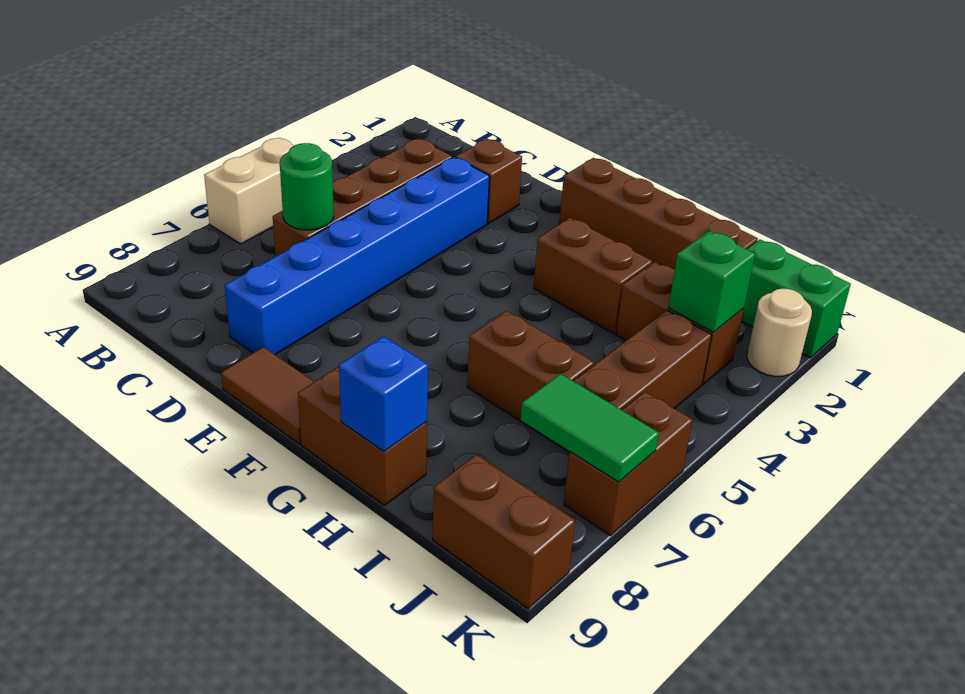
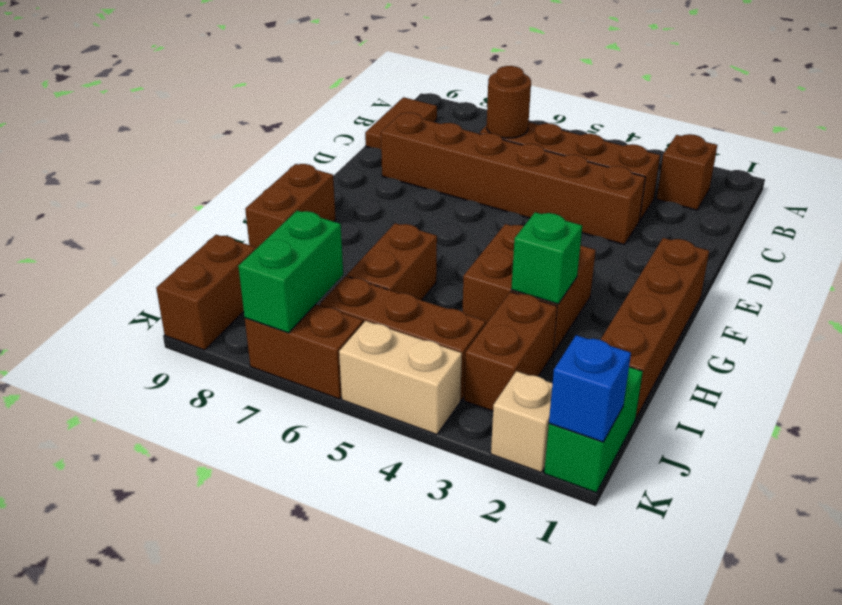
tan 1x2 brick [204,138,294,244] -> tan 1x2 brick moved to [339,321,462,435]
green 1x1 round brick [280,143,334,230] -> brown 1x1 round brick [487,66,531,138]
brown 1x1 brick [456,139,522,224] -> brown 1x1 brick moved to [657,134,717,210]
blue 1x6 brick [225,157,489,355] -> brown 1x6 brick [381,113,645,245]
brown 1x2 tile [221,347,314,444] -> brown 1x2 tile moved to [365,97,437,149]
brown 1x2 brick [534,218,652,334] -> brown 2x2 brick [462,224,596,353]
blue 1x1 brick [339,336,428,452] -> blue 1x1 brick moved to [549,335,631,442]
green 1x1 brick [669,231,755,332] -> green 1x1 brick moved to [511,212,582,304]
green 1x2 tile [521,374,659,482] -> green 1x2 brick [238,211,343,333]
tan 1x1 round brick [747,288,812,376] -> tan 1x1 brick [491,371,553,473]

